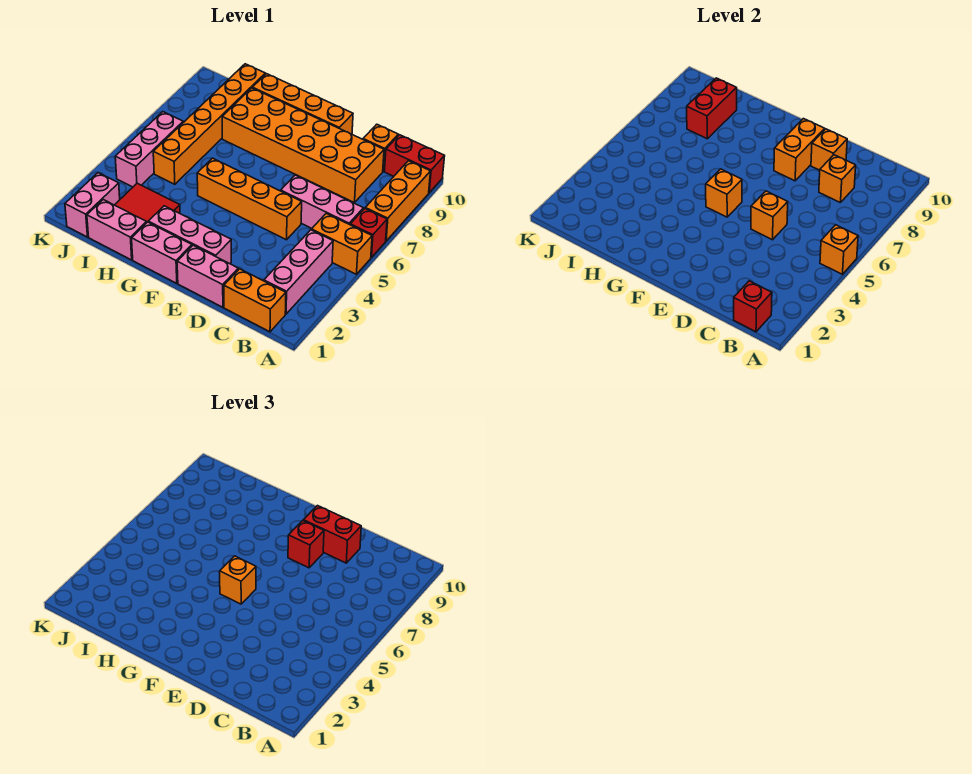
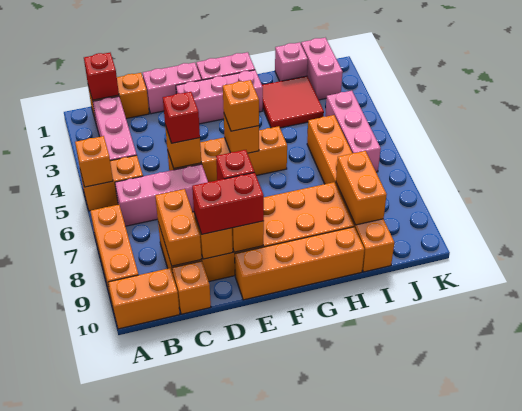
red 1x1 brick [350,208,387,257] -> red 1x1 brick moved to [163,92,200,143]
red 1x2 brick [384,135,445,193] -> orange 1x2 brick [108,268,180,329]
orange 1x1 brick [819,155,856,203] -> orange 1x2 brick [155,189,202,266]
pink 1x2 brick [87,200,147,260] -> pink 1x1 brick [275,42,308,81]
red 1x2 brick [687,78,737,139] -> orange 1x2 brick [336,151,387,225]

